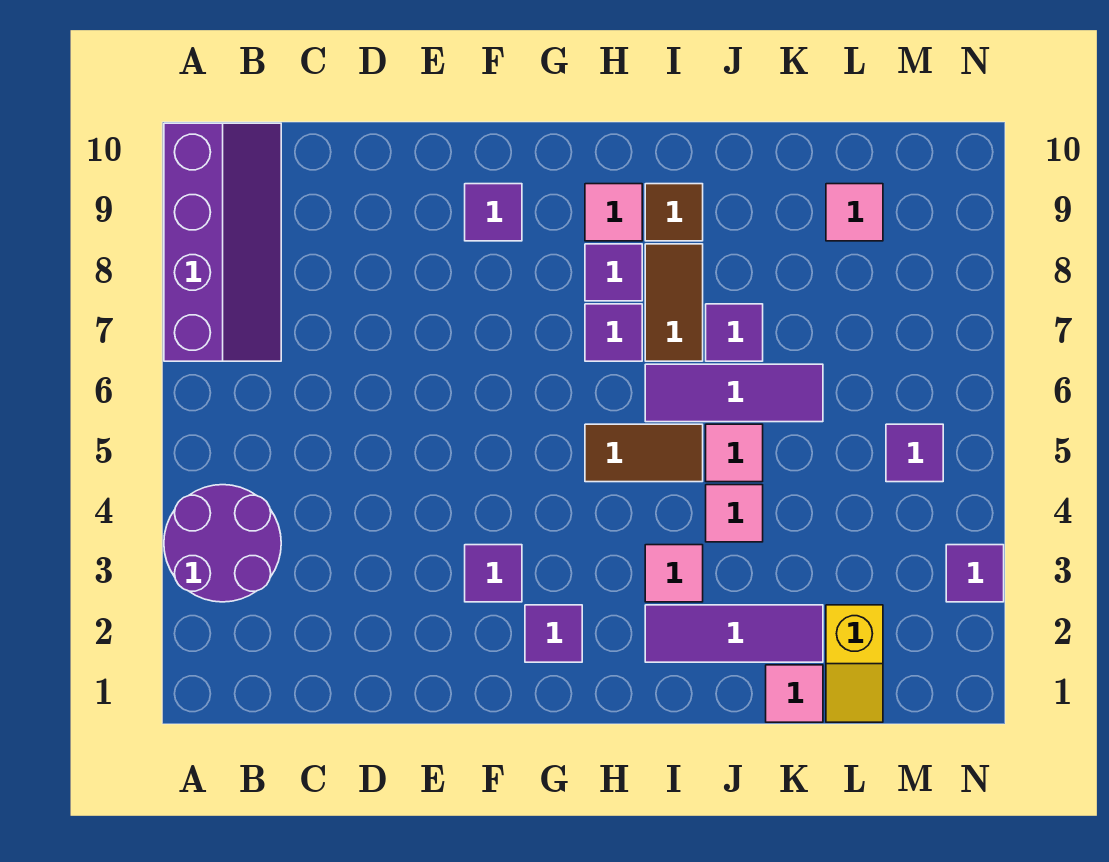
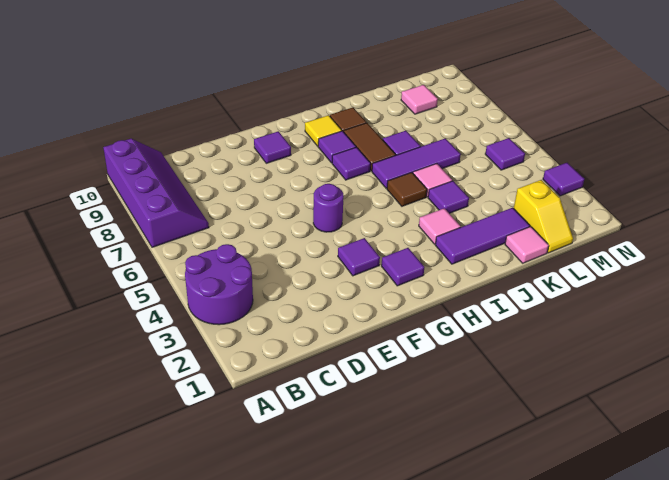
none -> purple 1x1 round brick [313,184,344,232]
brown 1x2 tile [585,424,703,482] -> brown 1x1 tile [387,172,427,206]
pink 1x1 tile [585,184,642,241] -> yellow 1x1 tile [305,115,342,146]
pink 1x1 tile [706,485,763,542] -> purple 1x1 tile [428,181,469,213]

